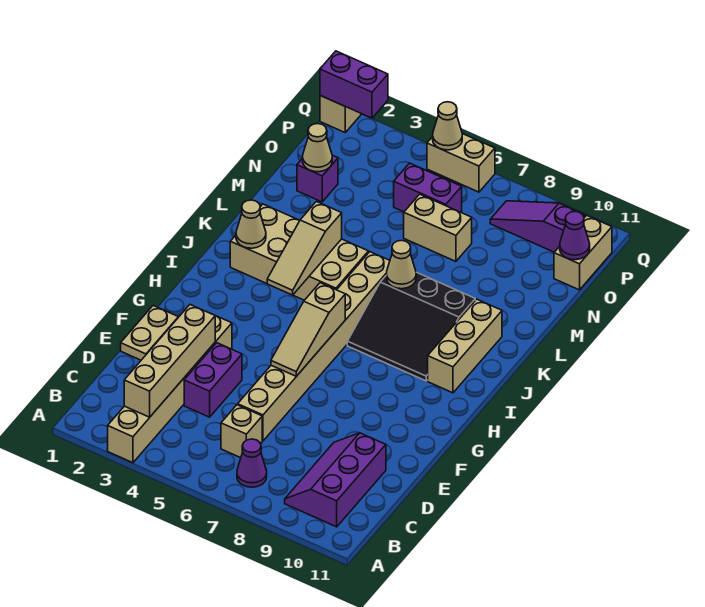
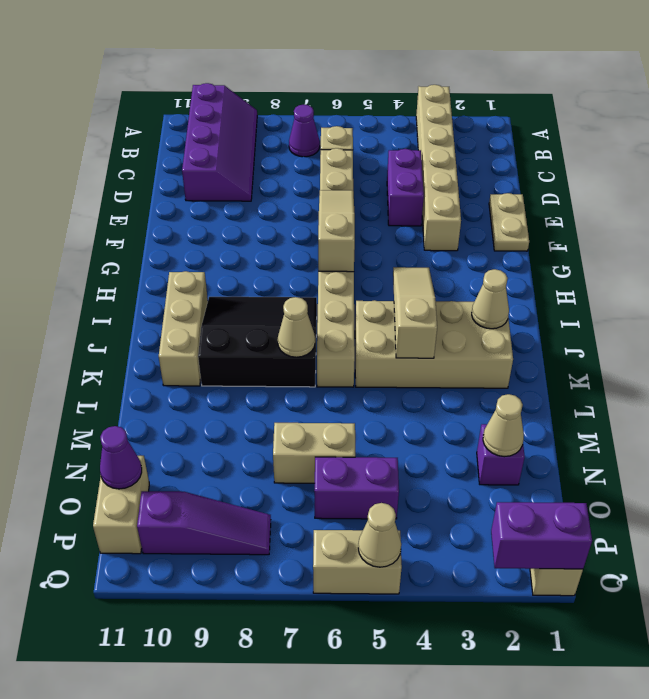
tan 1x4 brick [124,305,215,417] -> none
purple 2x3 slope [285,433,386,527] -> purple 2x4 slope [182,83,257,201]

